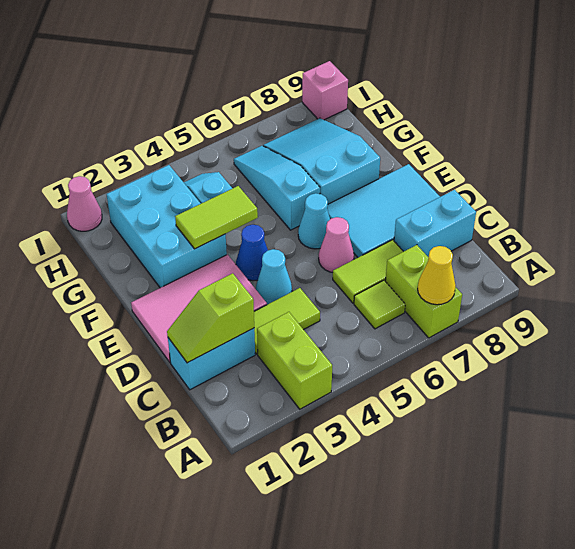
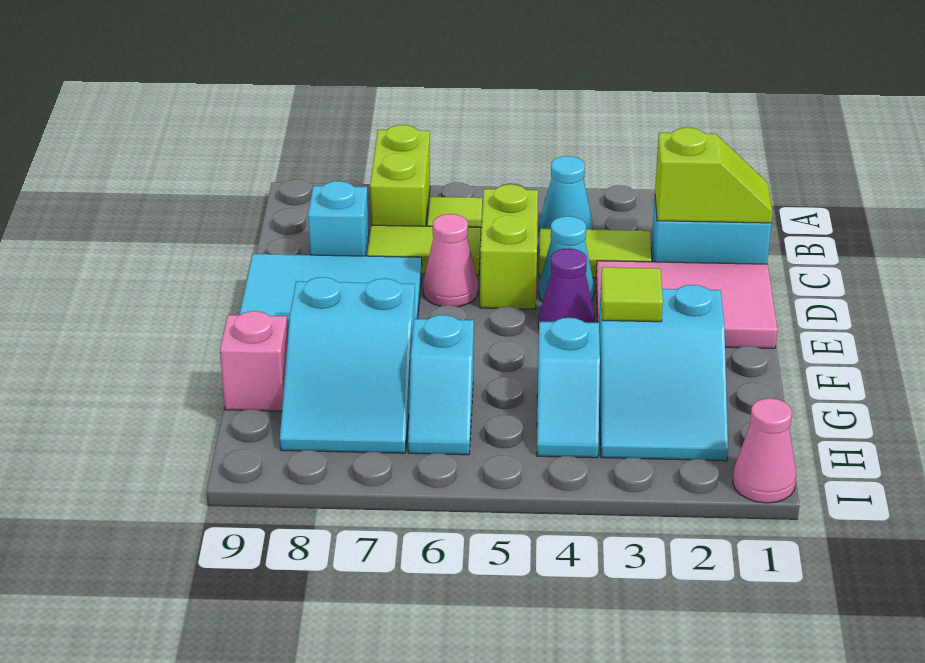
lime 1x2 brick [257,312,332,409] -> lime 1x2 brick moved to [480,184,538,309]
yellow 1x1 cone [418,246,456,305] -> none
cyan 1x2 brick [394,190,476,257] -> cyan 1x1 brick [308,181,369,256]
blue 1x1 cone [236,225,268,281] -> purple 1x1 cone [538,248,595,328]
cyan 1x1 cone [298,193,330,249] -> cyan 1x1 cone moved to [539,156,593,231]
cyan 2x3 brick [107,165,227,288] -> cyan 2x3 slope [599,285,728,461]
lime 1x2 tile [175,186,258,249] -> lime 1x1 tile [601,267,663,322]
cyan 1x3 slope [234,146,320,230] -> cyan 1x2 slope [408,315,474,455]
pink 1x1 brick [302,61,348,120] -> pink 1x1 brick moved to [220,311,288,411]

